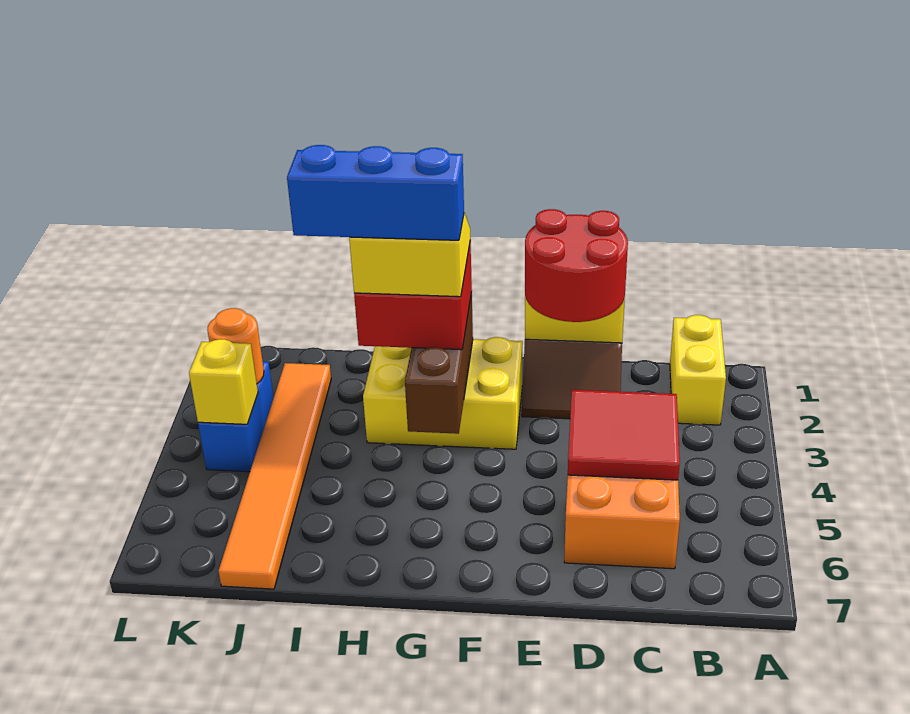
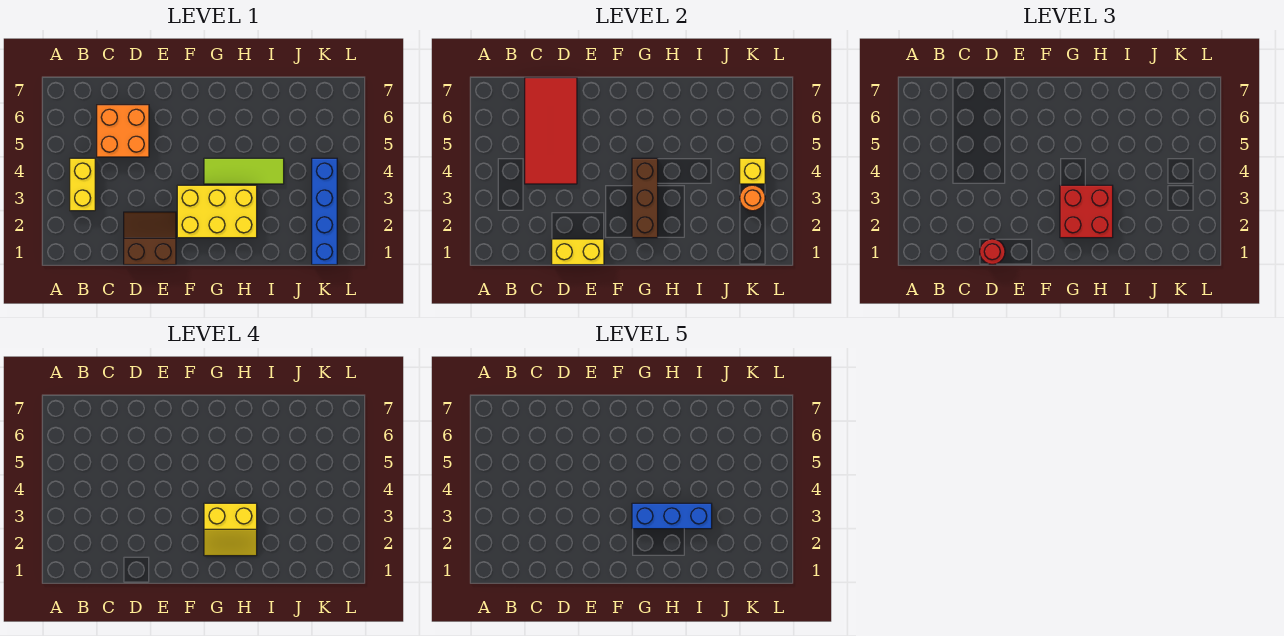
yellow 1x2 brick [670,315,726,425] -> yellow 1x2 brick moved to [70,158,95,211]
red 2x2 tile [568,390,680,480] -> red 2x4 tile [525,78,577,184]
red 2x2 round brick [525,209,628,322] -> red 1x1 round brick [980,239,1005,265]
none -> lime 1x3 tile [204,158,284,184]
orange 1x6 tile [219,363,331,589] -> none
blue 1x2 brick [198,362,273,472] -> blue 1x4 brick [312,158,337,265]

